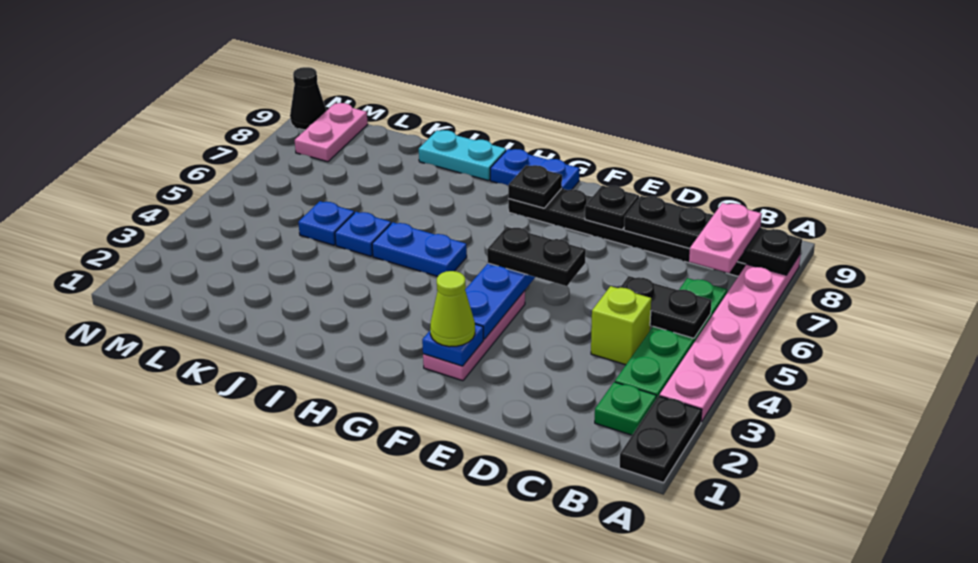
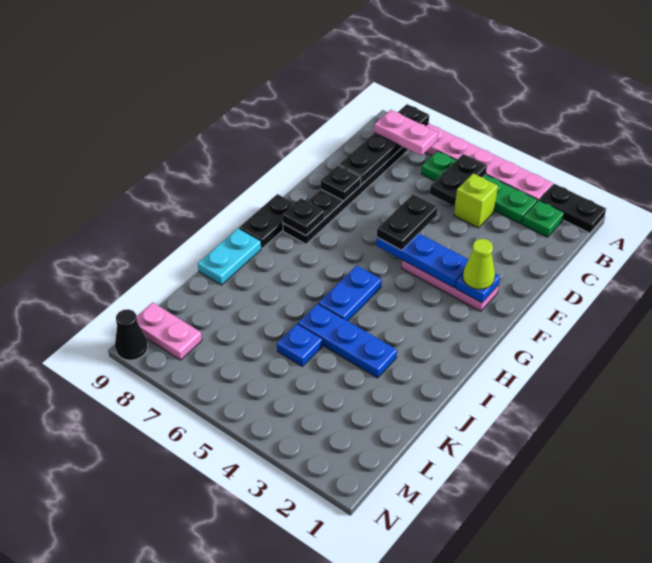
blue 1x2 plate [490,149,579,190] -> black 1x2 plate [239,194,295,248]
blue 1x1 plate [335,212,391,256] -> blue 1x3 plate [298,304,397,378]

